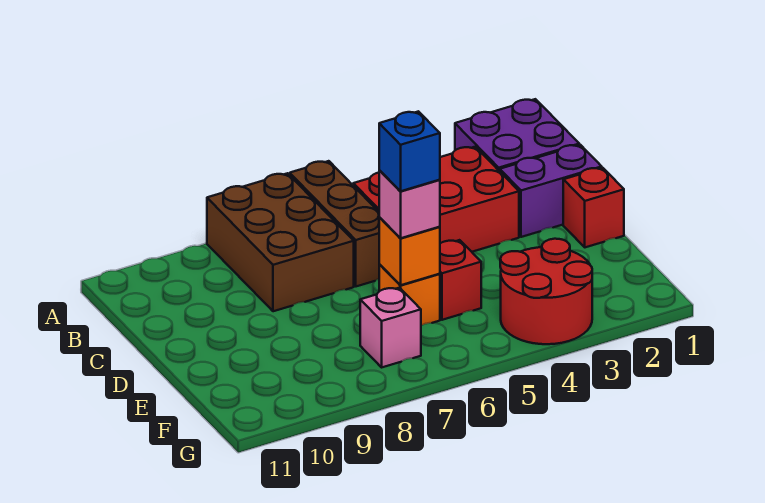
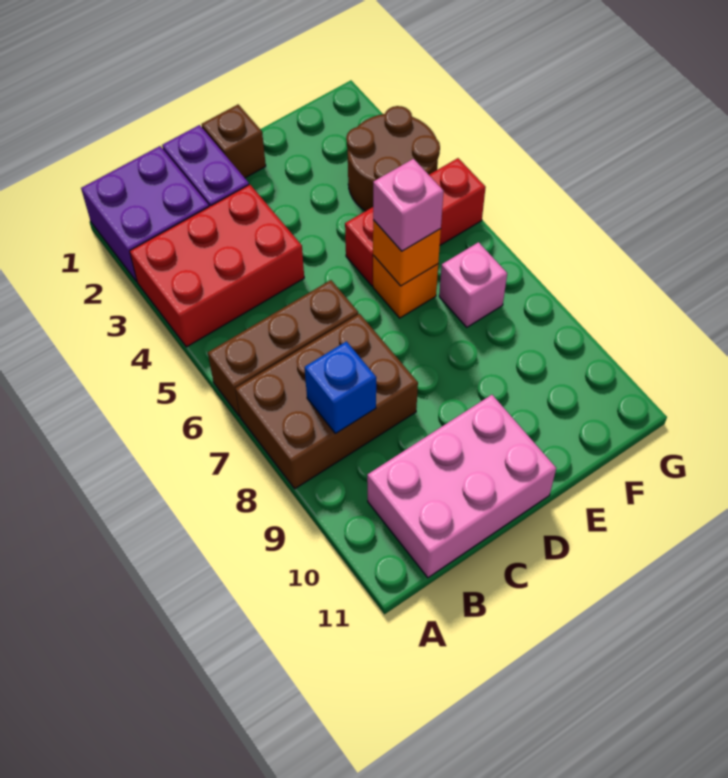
red 2x3 brick [353,147,519,252] -> red 2x3 brick turned to [130,185,304,347]
none -> pink 2x3 brick [367,395,556,578]
red 1x1 brick [563,168,624,247] -> brown 1x1 brick [202,105,266,178]
red 1x1 brick [440,240,481,320] -> red 1x3 brick [345,158,486,286]
blue 1x1 brick [379,111,440,191] -> blue 1x1 brick moved to [305,341,376,434]
red 2x2 round brick [500,239,592,344] -> brown 2x2 round brick [346,106,440,211]

